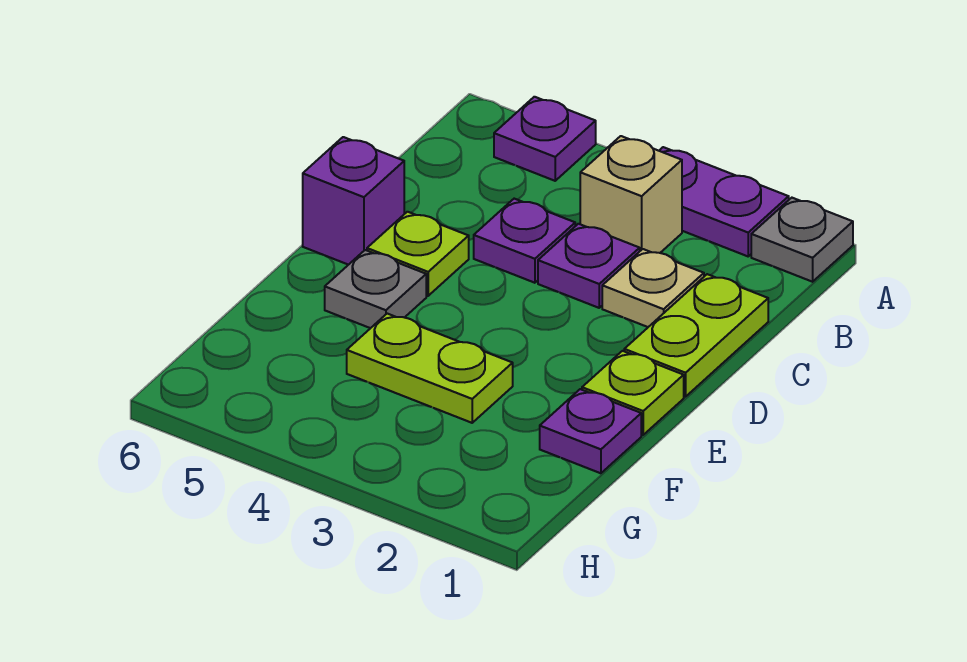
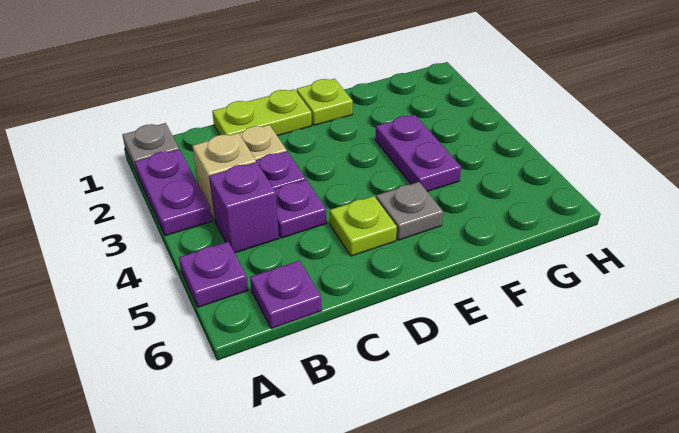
purple 1x1 brick [303,137,404,265] -> purple 1x1 brick moved to [209,162,279,253]
purple 1x1 plate [540,389,641,473] -> purple 1x1 plate moved to [250,261,322,329]
lime 1x2 plate [347,314,513,423] -> purple 1x2 plate [375,115,461,191]

